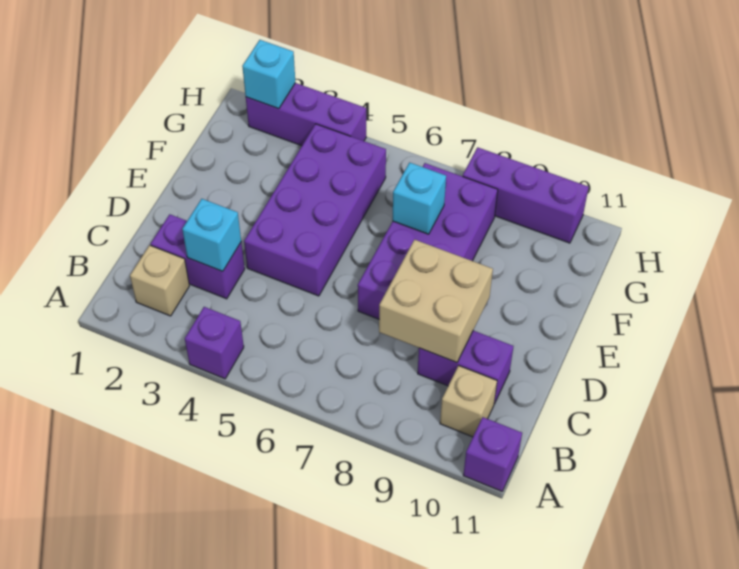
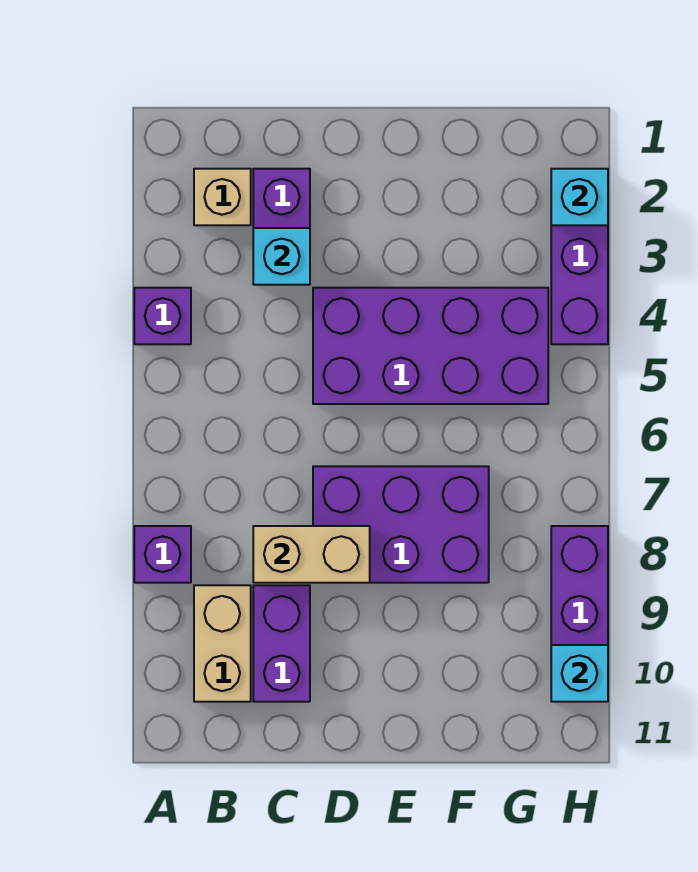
purple 1x1 brick [463,417,522,491] -> purple 1x1 brick moved to [134,526,191,583]
tan 1x1 brick [440,366,497,437] -> tan 1x2 brick [194,585,251,702]
tan 2x2 brick [379,239,493,363] -> tan 1x2 brick [253,526,370,583]
purple 2x4 brick [358,163,498,319] -> purple 2x3 brick [313,466,489,583]
cyan 1x1 brick [393,163,446,234] -> cyan 1x1 brick moved to [551,645,608,702]

